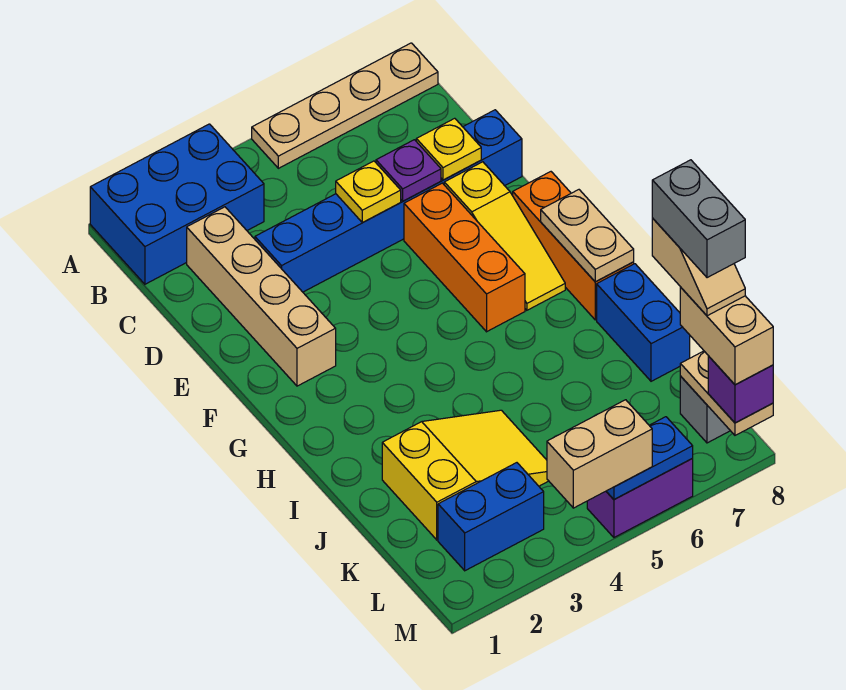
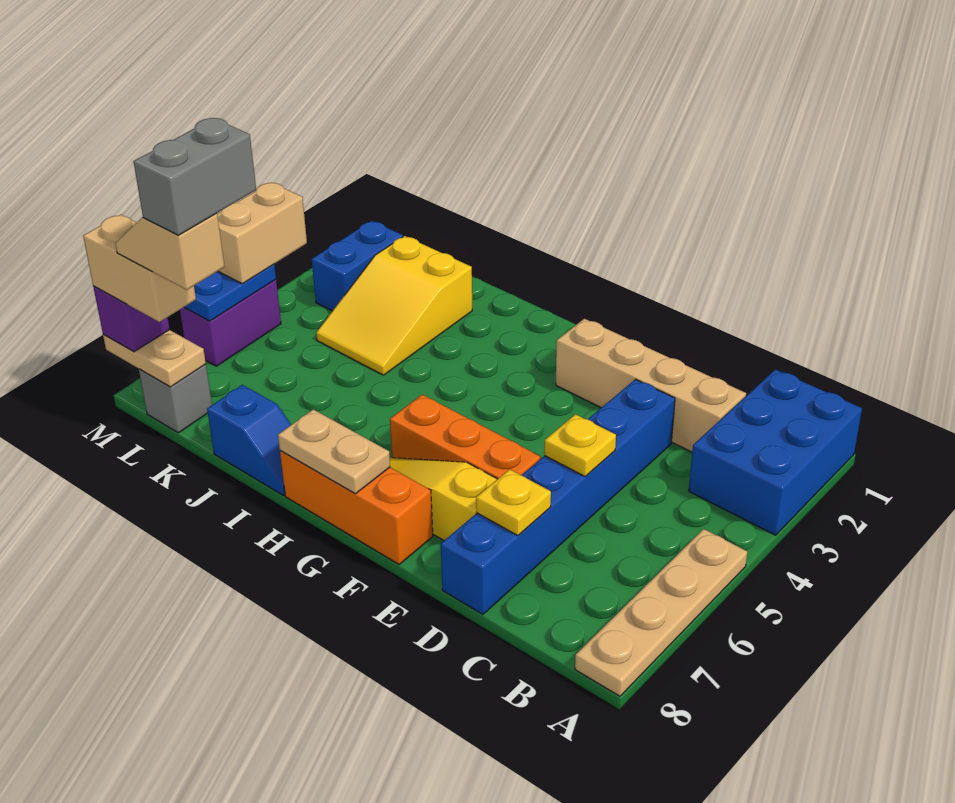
purple 1x1 plate [376,140,441,201] -> none
blue 1x2 brick [597,264,690,381] -> blue 1x2 slope [207,385,291,495]
grey 1x2 brick [652,160,745,278] -> grey 1x2 brick turned to [133,118,256,235]

